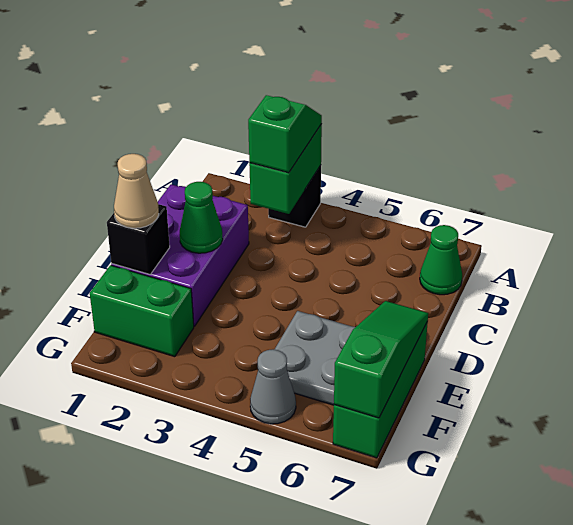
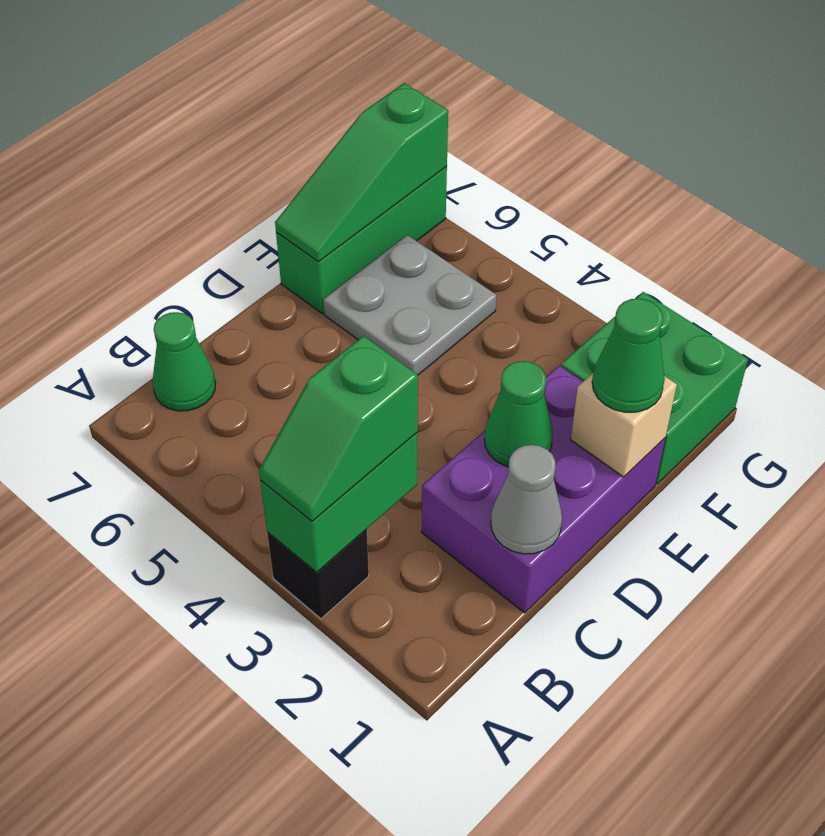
black 1x1 brick [107,204,170,274] -> tan 1x1 brick [571,373,677,477]
tan 1x1 cone [114,154,159,228] -> green 1x1 cone [592,299,665,412]
green 1x2 brick [90,265,194,357] -> green 2x2 brick [561,292,748,484]
grey 1x1 cone [250,349,296,424] -> grey 1x1 cone moved to [491,445,562,554]

